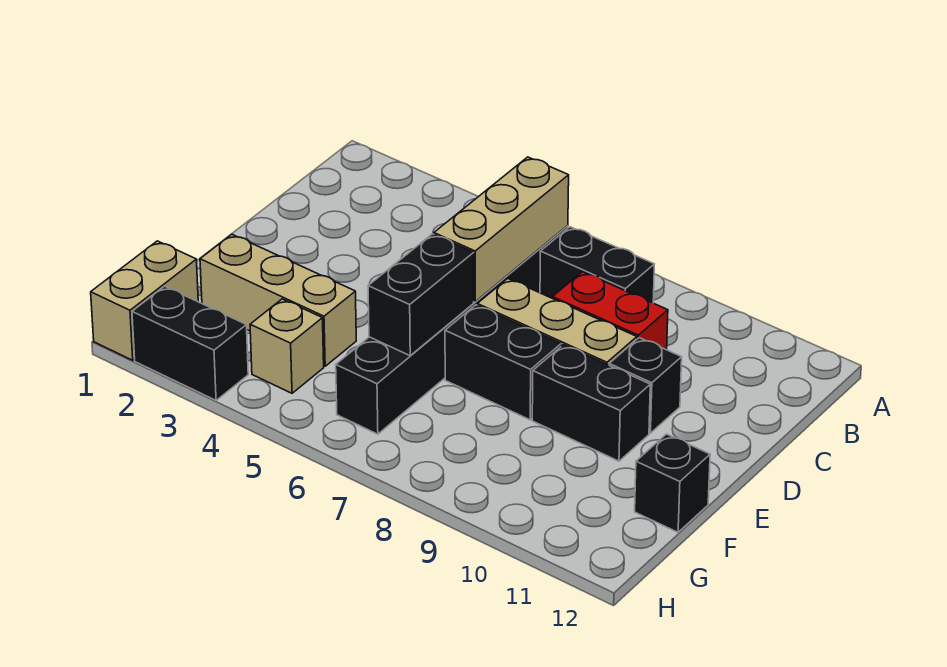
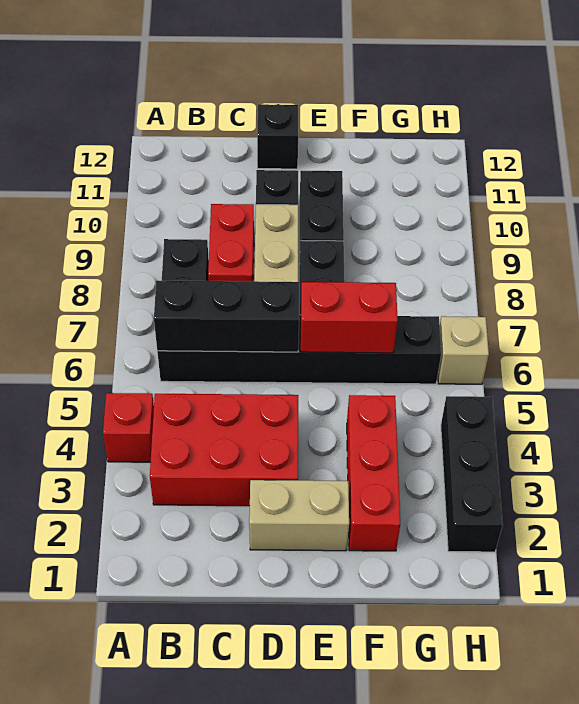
none -> red 1x1 brick [103,393,154,462]
none -> red 2x3 brick [150,394,298,506]
tan 1x3 brick [434,157,569,302] -> black 1x3 brick [154,281,299,352]
black 1x2 brick [368,234,474,356] -> red 1x2 brick [301,282,398,353]
tan 1x3 brick [200,234,356,366] -> red 1x3 brick [347,395,400,551]
black 1x1 brick [635,434,710,532] -> black 1x1 brick moved to [257,104,298,169]
tan 1x2 brick [91,241,198,360] -> tan 1x2 brick moved to [249,480,349,551]
tan 1x1 brick [250,299,324,393] -> tan 1x1 brick moved to [438,316,489,384]
black 1x2 brick [132,286,248,400] -> black 1x3 brick [441,396,503,552]

